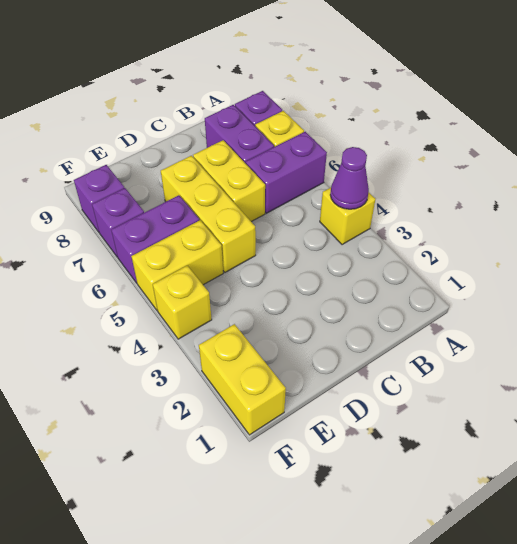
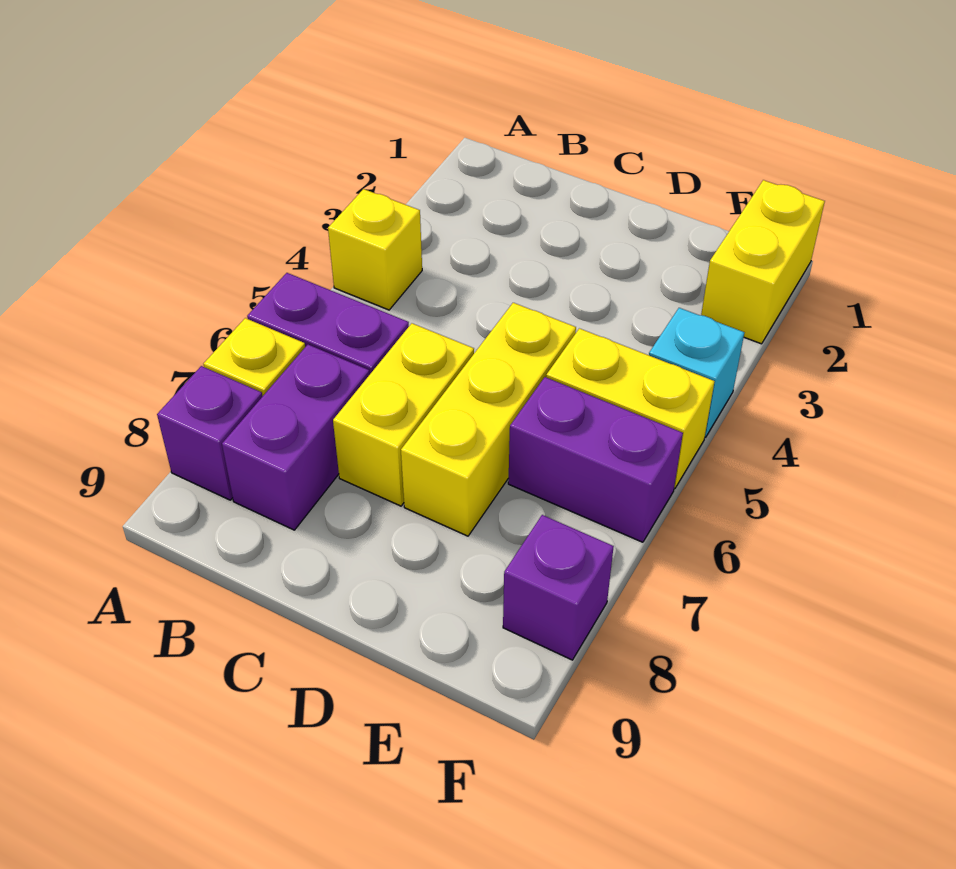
purple 1x1 cone [330,147,369,209] -> none
yellow 1x1 brick [153,266,212,339] -> cyan 1x1 brick [649,308,744,438]
purple 1x1 brick [92,188,144,257] -> none

